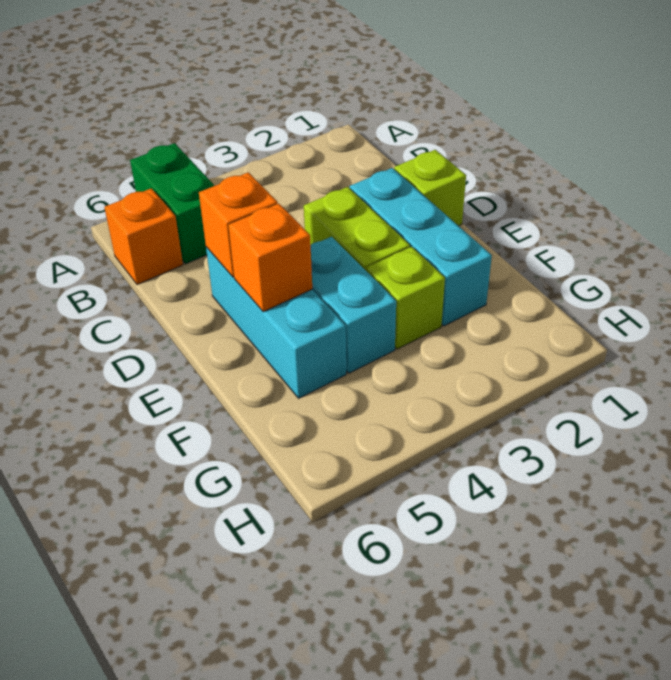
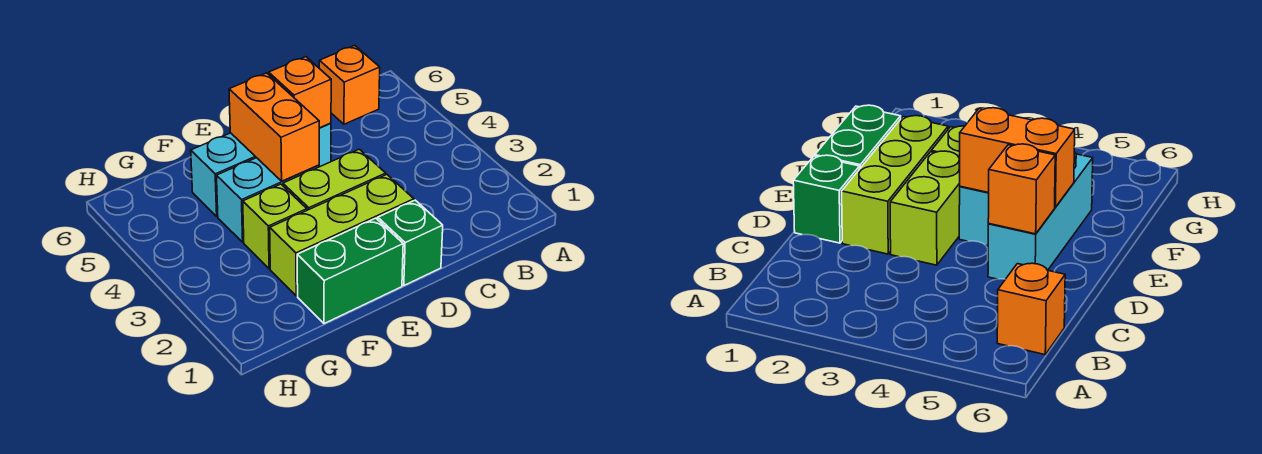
green 1x2 brick [130,143,215,264] -> green 1x2 brick moved to [297,218,403,324]
lime 1x1 brick [394,150,466,226] -> green 1x1 brick [378,200,443,285]
cyan 1x3 brick [350,168,492,326] -> lime 1x3 brick [270,175,414,296]
orange 1x1 brick [228,204,312,312] -> orange 1x2 brick [229,73,319,181]

